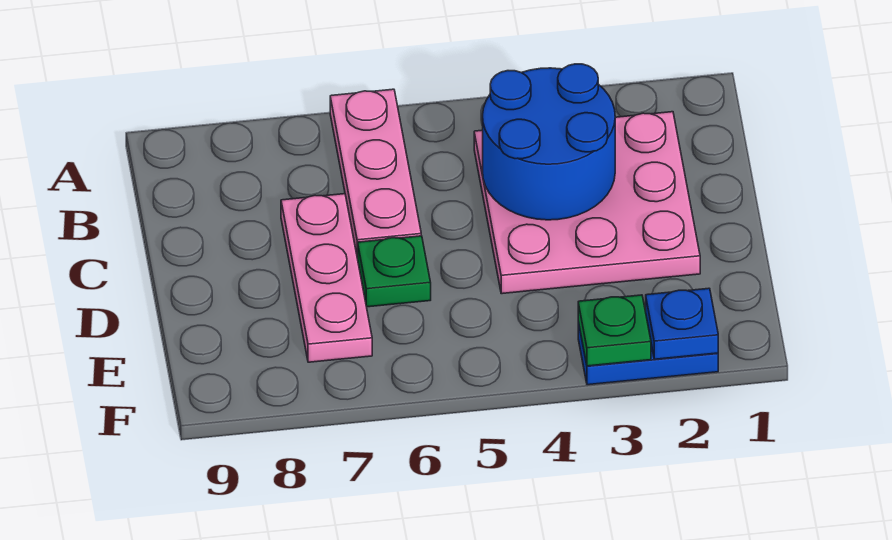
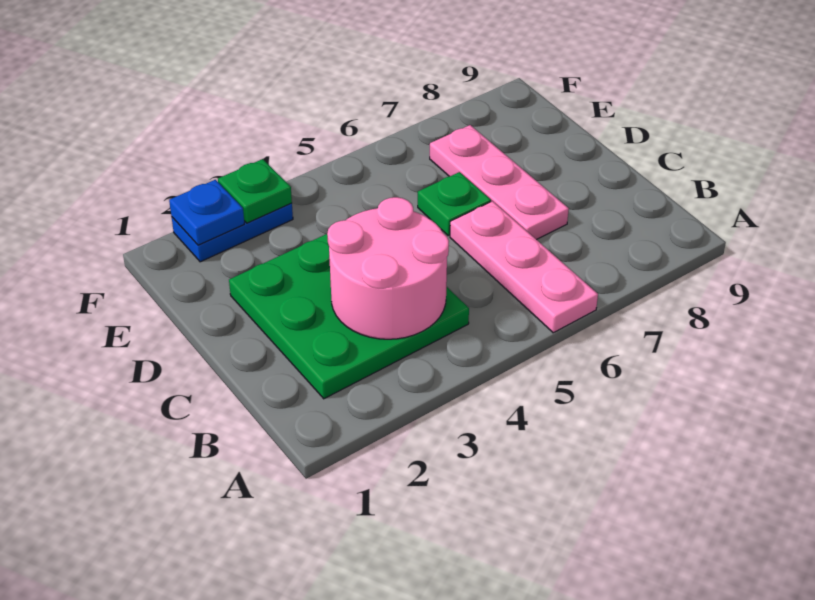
pink 3x3 plate [474,112,700,294] -> green 3x3 plate [229,234,469,399]
blue 2x2 round brick [483,64,615,220] -> pink 2x2 round brick [327,197,449,339]

